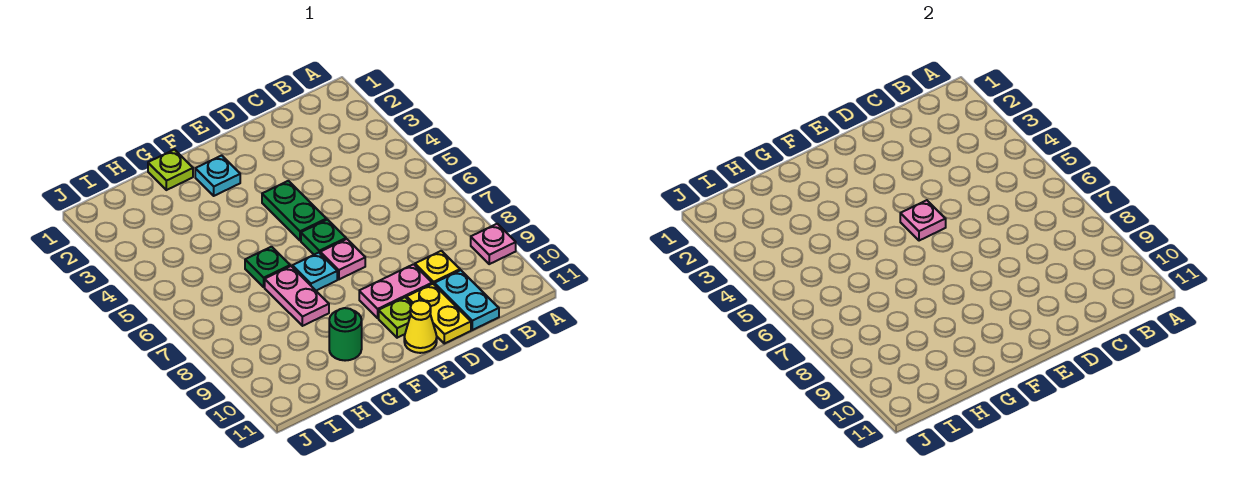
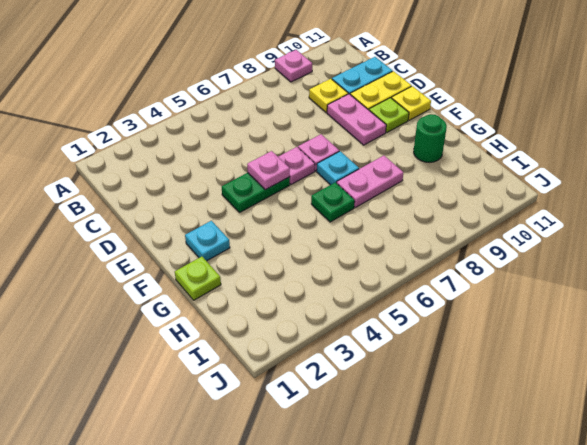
green 1x1 plate [301,220,346,255] -> pink 1x1 plate [278,147,315,184]
yellow 1x1 cone [404,300,437,353] -> yellow 1x1 plate [392,86,431,120]

